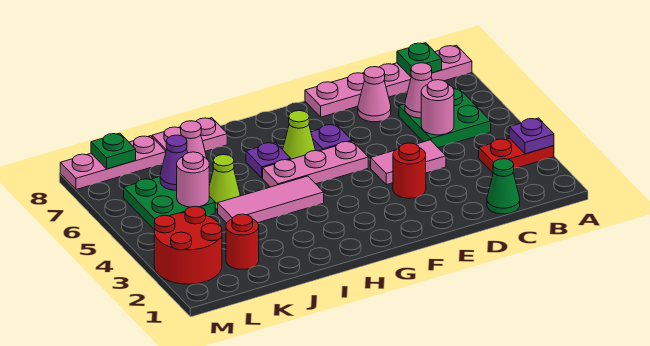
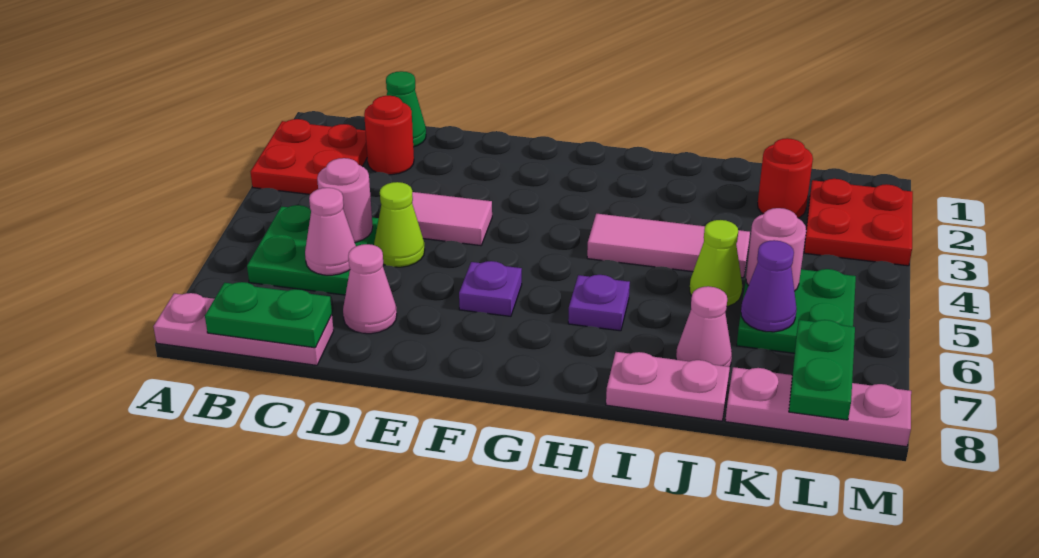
red 1x2 plate [479,138,554,173] -> red 2x2 plate [250,119,367,194]
purple 1x1 plate [509,118,554,154] -> none
green 1x1 plate [397,43,442,77] -> green 1x2 plate [205,282,332,348]
pink 1x2 plate [305,73,364,117] -> none
red 1x1 round brick [393,143,426,198] -> red 1x1 round brick moved to [364,96,414,175]
pink 1x3 plate [263,141,368,187] -> none
lime 1x1 cone [283,111,315,159] -> lime 1x1 cone moved to [374,182,425,267]
red 2x2 round brick [154,206,222,284] -> red 2x2 plate [804,179,913,266]
green 1x1 plate [91,133,136,169] -> green 1x2 plate [789,320,855,420]

